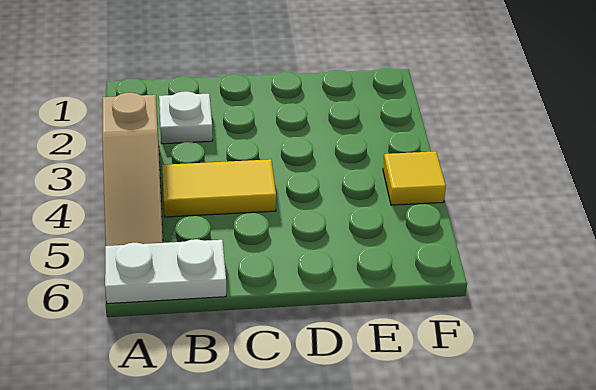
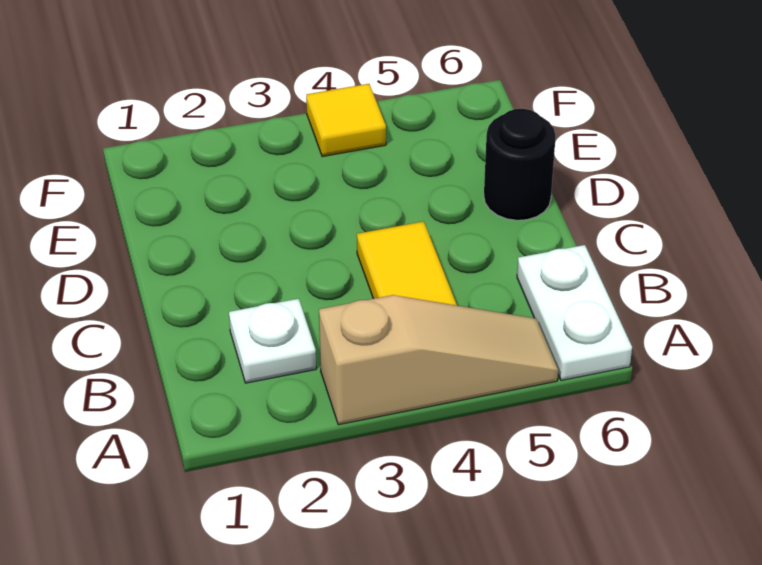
none -> black 1x1 round brick [484,109,556,220]

